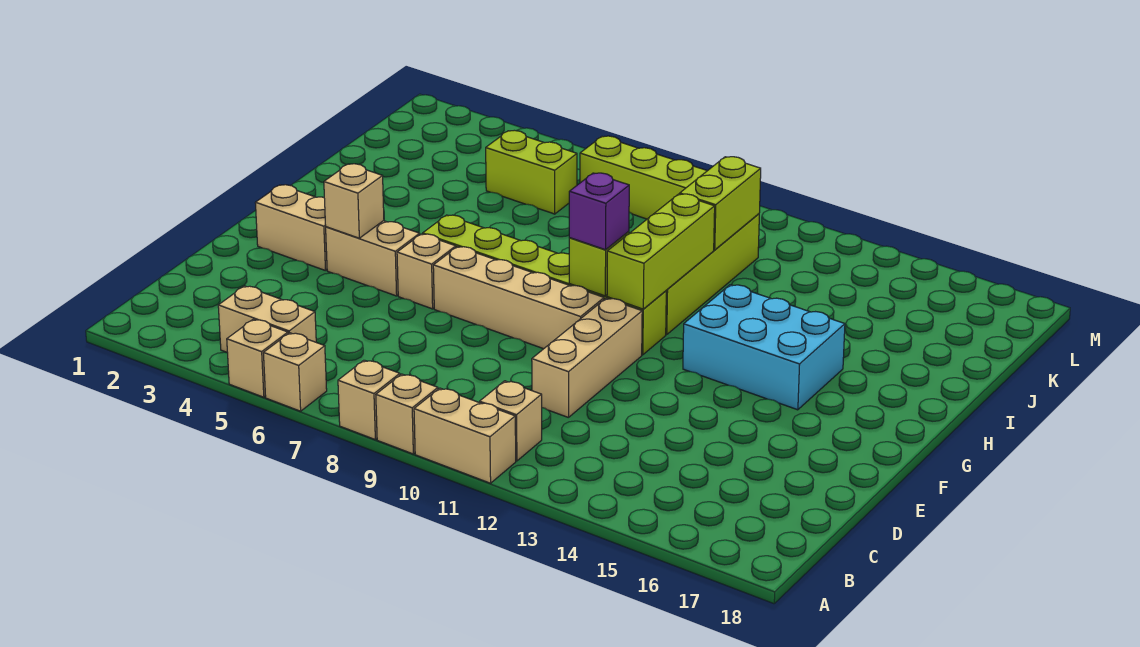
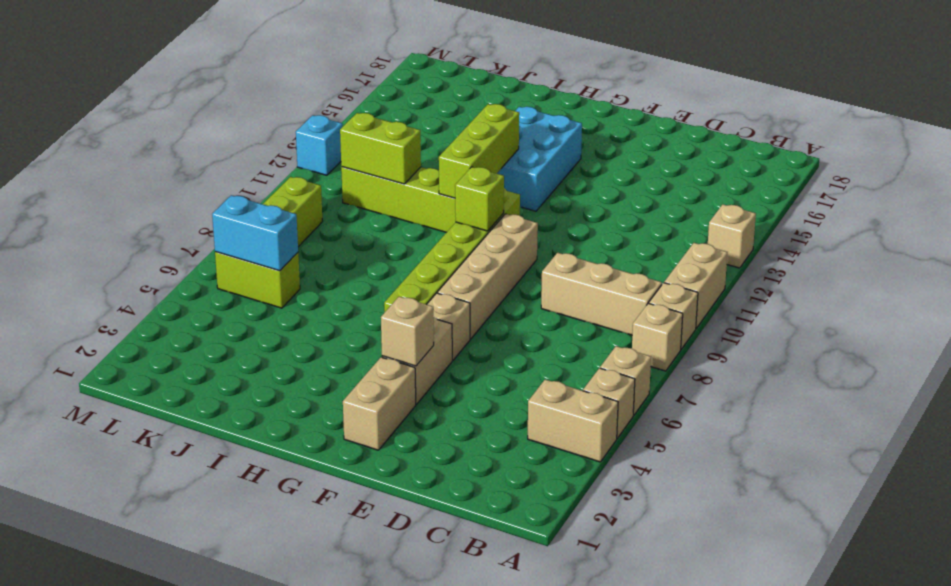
tan 1x2 brick [218,286,316,352] -> tan 1x2 brick turned to [528,379,618,462]
tan 1x1 brick [480,381,542,461] -> tan 1x1 brick moved to [708,204,756,268]
tan 1x3 brick [532,298,642,418] -> tan 1x3 brick moved to [541,253,662,335]
purple 1x1 brick [569,173,629,250] -> none
lime 1x3 brick [607,194,715,309] -> lime 1x3 brick turned to [439,104,519,198]
lime 1x2 brick [486,130,577,214] -> lime 1x2 brick turned to [215,252,300,308]
none -> cyan 1x2 brick [212,195,298,271]
none -> cyan 1x1 brick [296,115,342,175]

